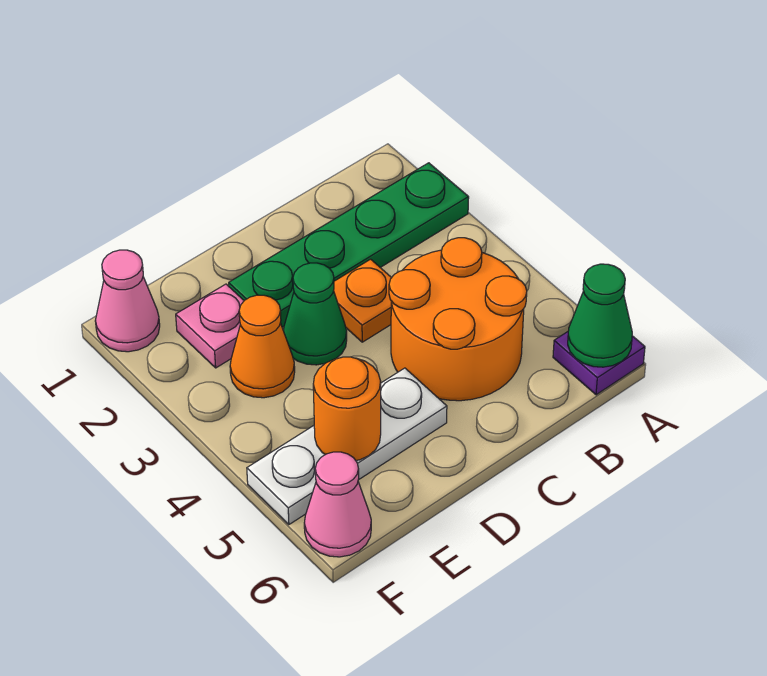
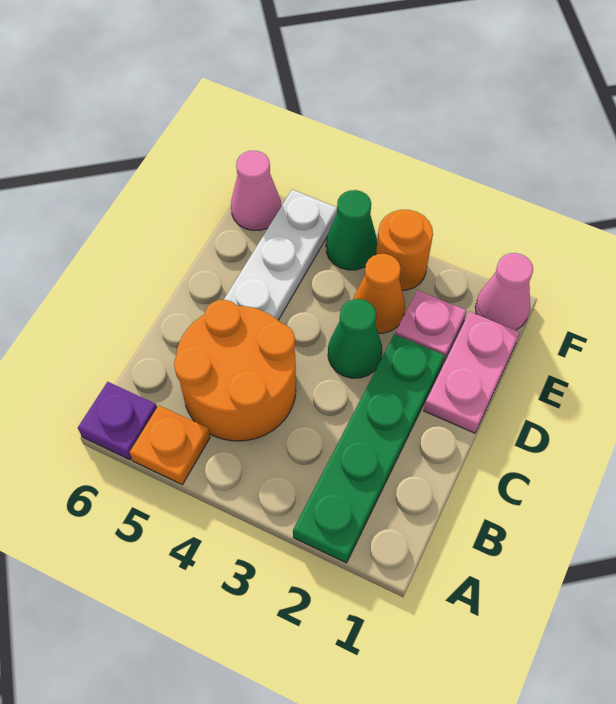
green 1x1 cone [568,264,632,367] -> green 1x1 cone moved to [326,190,377,270]
orange 1x1 plate [334,259,391,342] -> orange 1x1 plate moved to [130,405,210,485]
none -> pink 1x2 plate [424,312,520,433]
orange 1x1 round brick [313,357,381,460] -> orange 1x1 round brick moved to [376,210,433,290]

